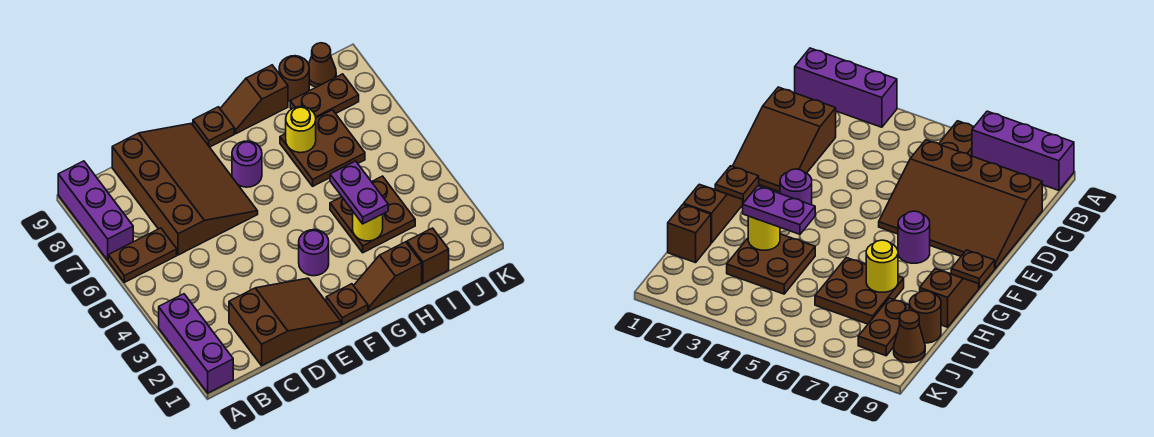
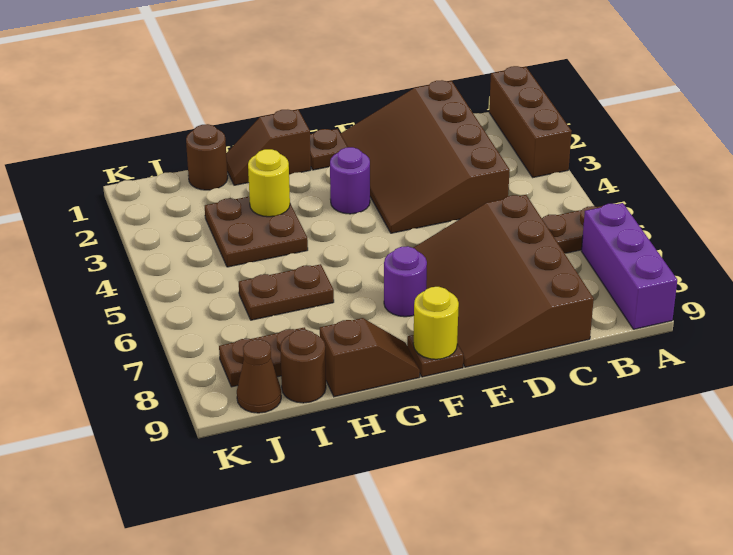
purple 1x3 brick [159,294,233,393] -> brown 1x3 brick [489,66,572,177]
brown 2x3 slope [229,278,341,365] -> brown 3x4 slope [340,80,510,233]
brown 1x2 slope [354,242,422,311] -> brown 1x2 slope turned to [226,110,311,185]
purple 1x2 plate [330,161,388,224] -> none
brown 2x2 plate [280,110,365,186] -> brown 1x2 plate [239,264,334,320]
yellow 1x1 round brick [286,107,316,153] -> yellow 1x1 round brick moved to [413,287,459,359]
brown 1x1 brick [407,228,449,283] -> brown 1x1 round brick [186,124,228,190]

